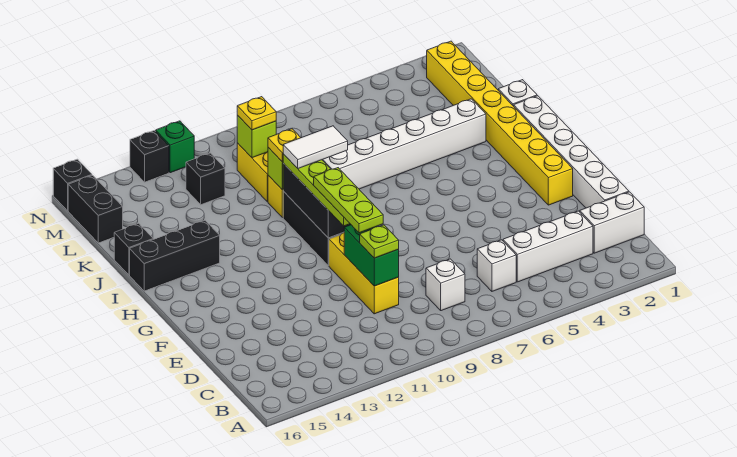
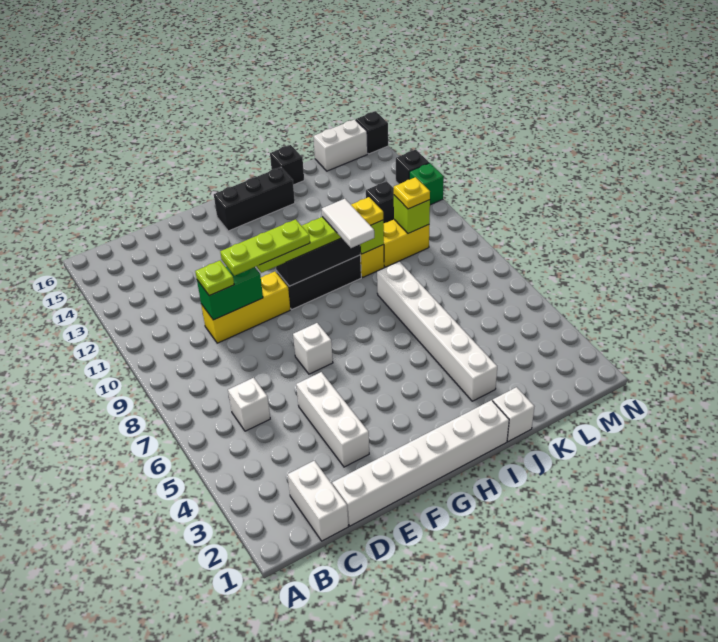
white 1x3 brick [503,211,593,282] -> white 1x3 brick moved to [296,372,369,467]
white 1x1 brick [426,259,465,311] -> white 1x1 brick moved to [293,323,333,374]
yellow 1x8 brick [427,41,573,205] -> none
black 1x3 brick [130,220,220,291] -> black 1x3 brick turned to [214,167,295,231]
black 1x2 brick [68,175,123,243] -> white 1x2 brick [313,119,368,171]

